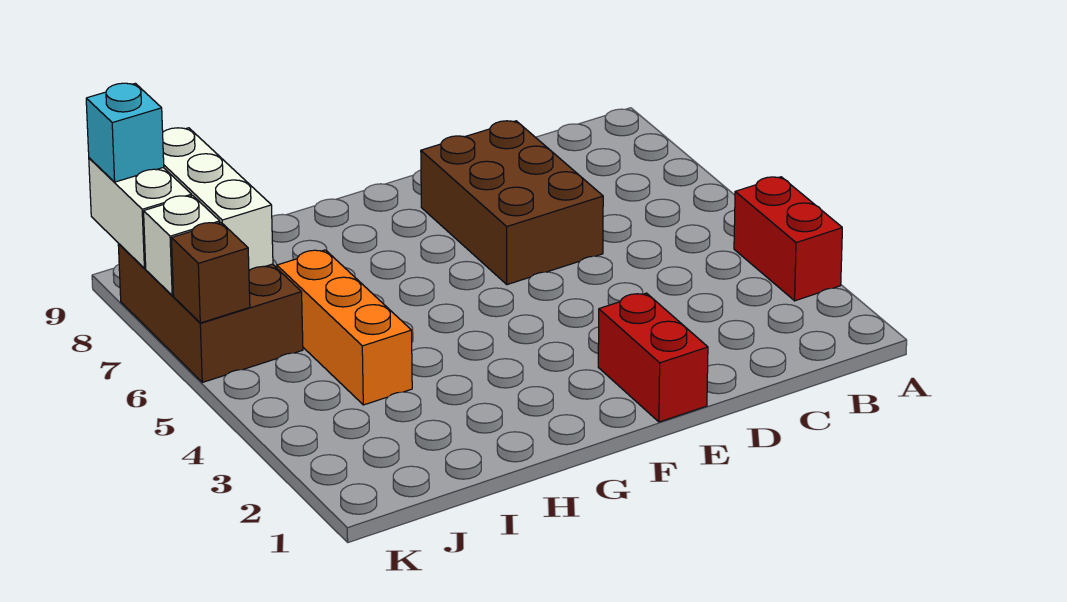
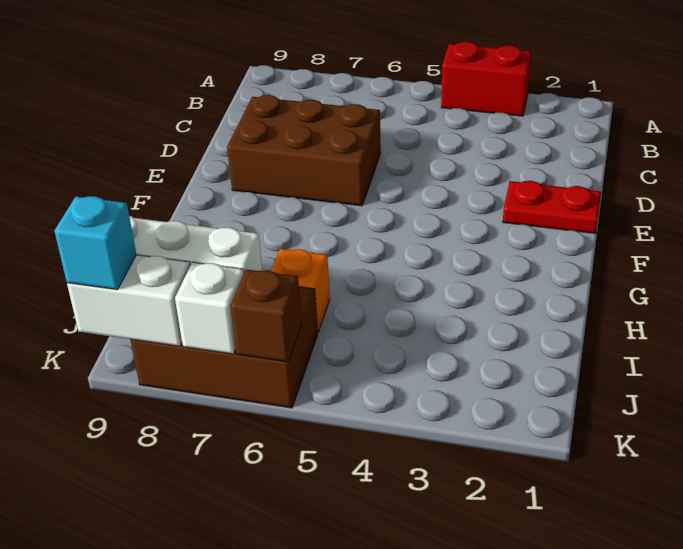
red 1x2 brick [598,293,708,422] -> red 1x2 plate [503,181,601,234]
orange 1x3 brick [277,250,412,405] -> orange 1x1 brick [271,249,330,332]

